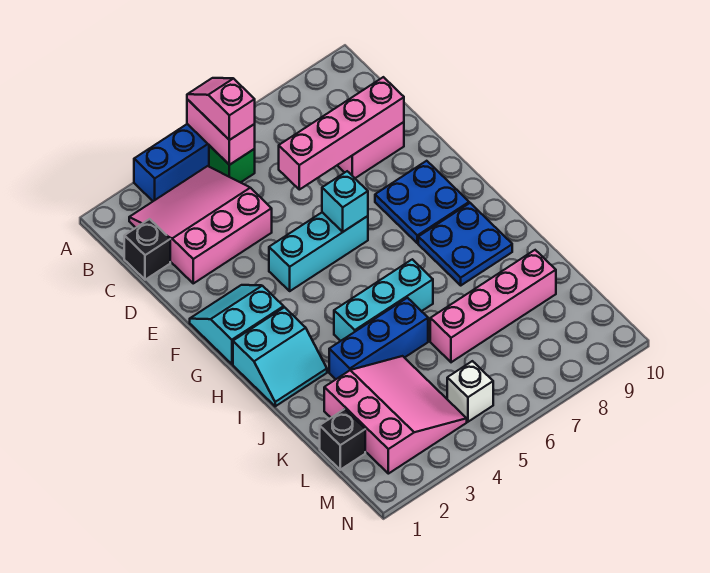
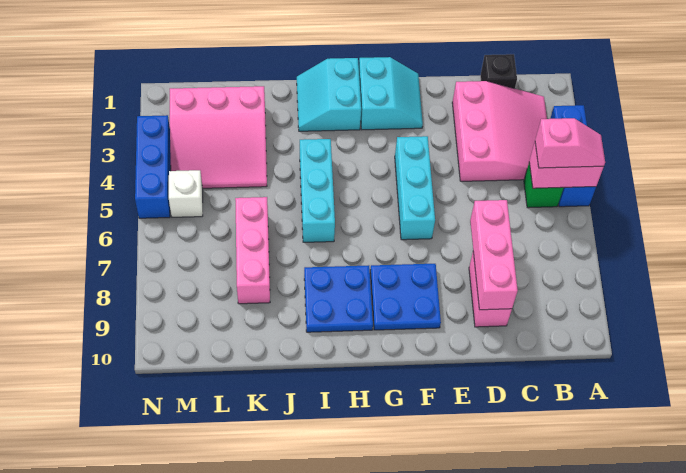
pink 1x4 brick [279,77,404,190] -> pink 1x3 brick [470,200,518,310]
cyan 1x1 brick [322,171,368,232] -> none
blue 1x3 brick [329,298,428,379] -> blue 1x3 brick moved to [135,115,171,218]
pink 1x4 brick [430,250,556,362] -> pink 1x3 brick [235,197,270,304]
black 1x1 brick [320,409,365,470] -> none

